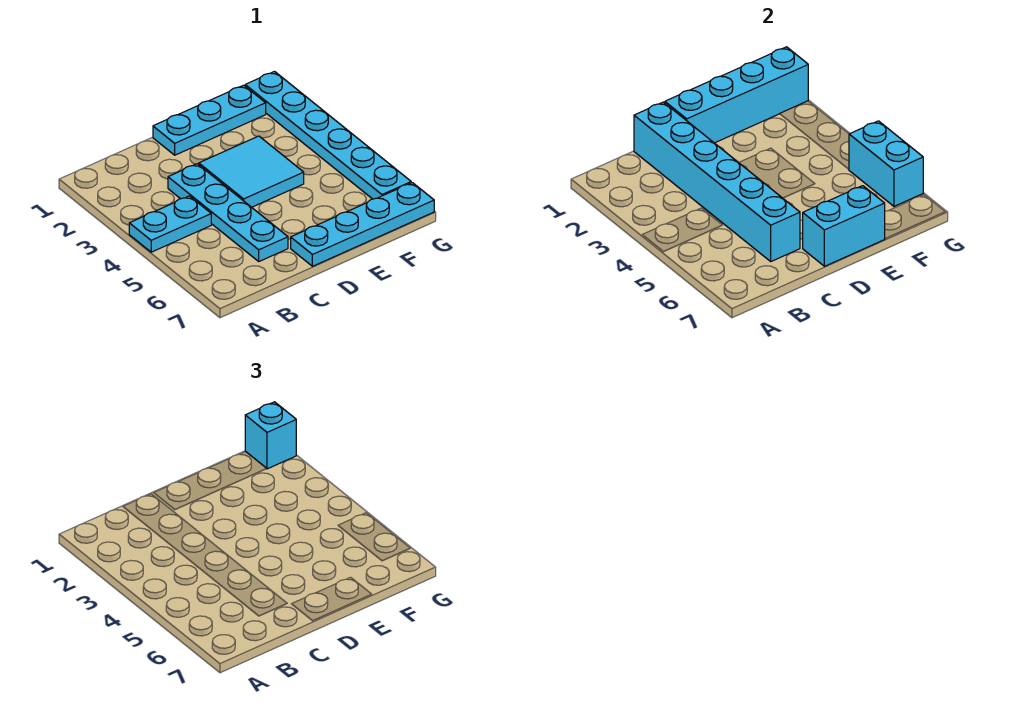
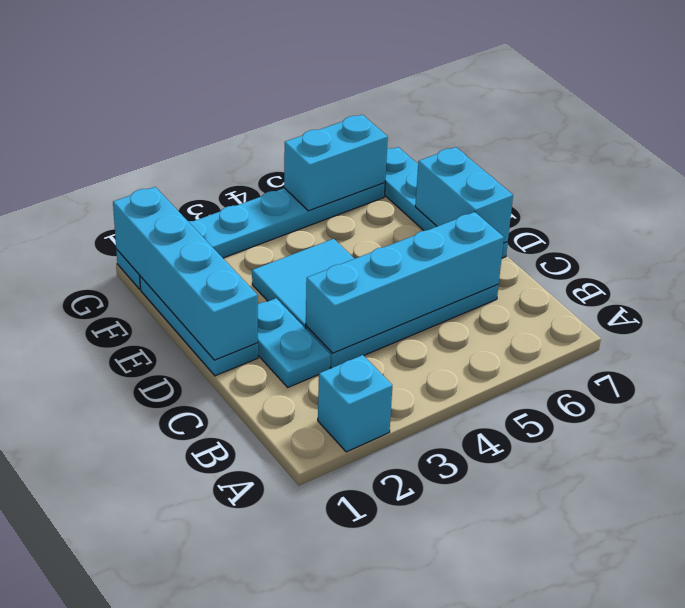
cyan 1x2 plate [129,196,211,252] -> cyan 1x2 plate moved to [258,298,330,387]
cyan 1x6 brick [634,102,800,261] -> cyan 1x4 brick [306,212,504,353]
cyan 1x1 brick [245,402,296,469] -> cyan 1x1 brick moved to [318,355,392,452]

